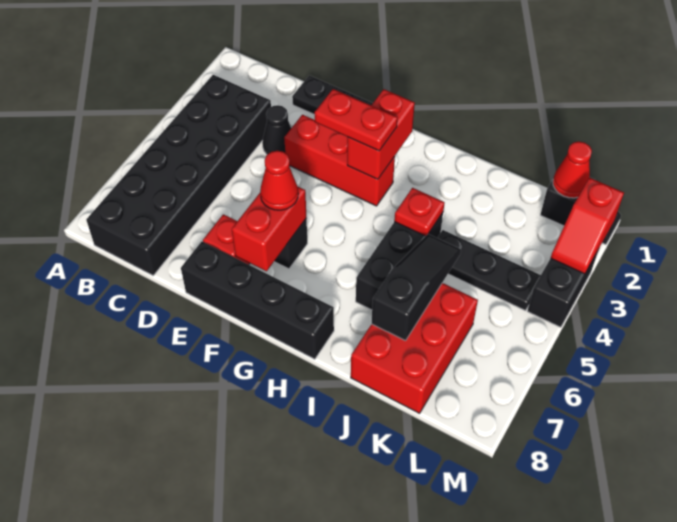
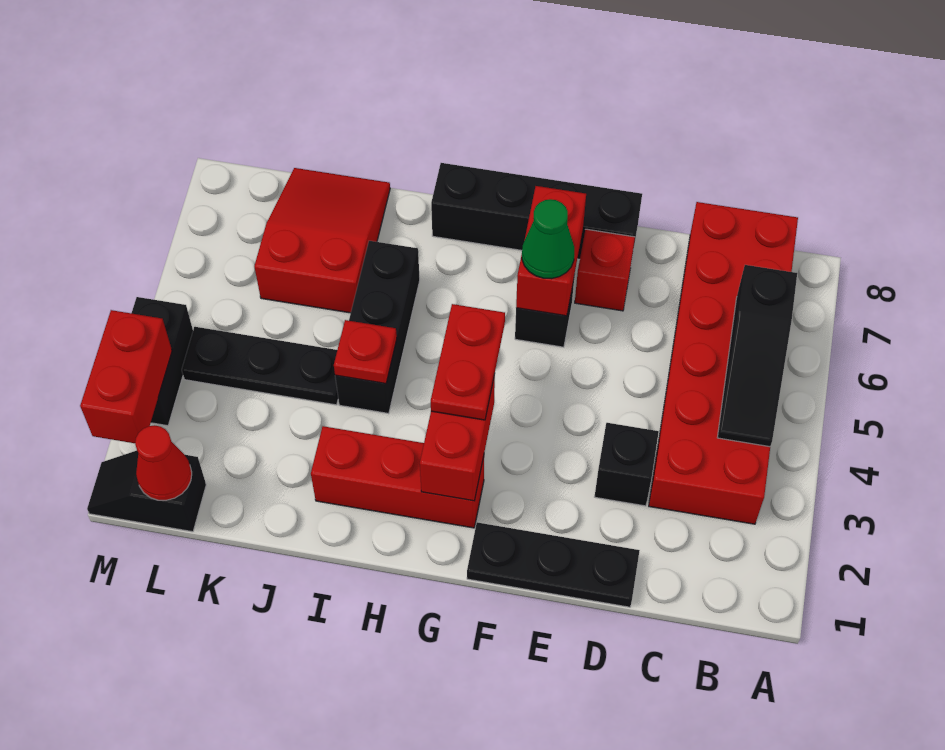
black 2x6 brick [86,75,271,275] -> red 2x6 brick [649,202,798,524]
black 1x1 cone [262,105,291,155] -> black 1x1 brick [595,423,659,506]
red 1x3 brick [284,115,395,206] -> red 1x3 brick moved to [311,426,484,528]
red 1x2 plate [315,89,398,151] -> red 1x2 plate turned to [431,304,505,420]
red 1x1 cone [260,151,298,210] -> green 1x1 cone [522,199,574,279]
black 1x3 slope [372,234,461,341] -> black 1x3 slope moved to [717,265,797,447]
red 2x3 brick [351,283,478,413] -> red 2x3 slope [254,168,390,313]
red 1x2 slope [551,178,624,274] -> red 1x2 brick [80,310,172,443]

